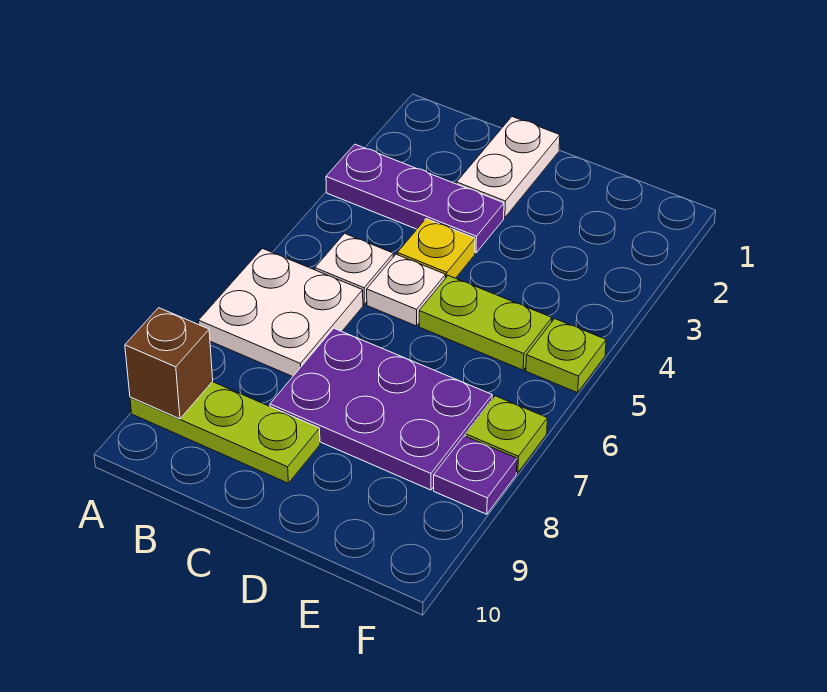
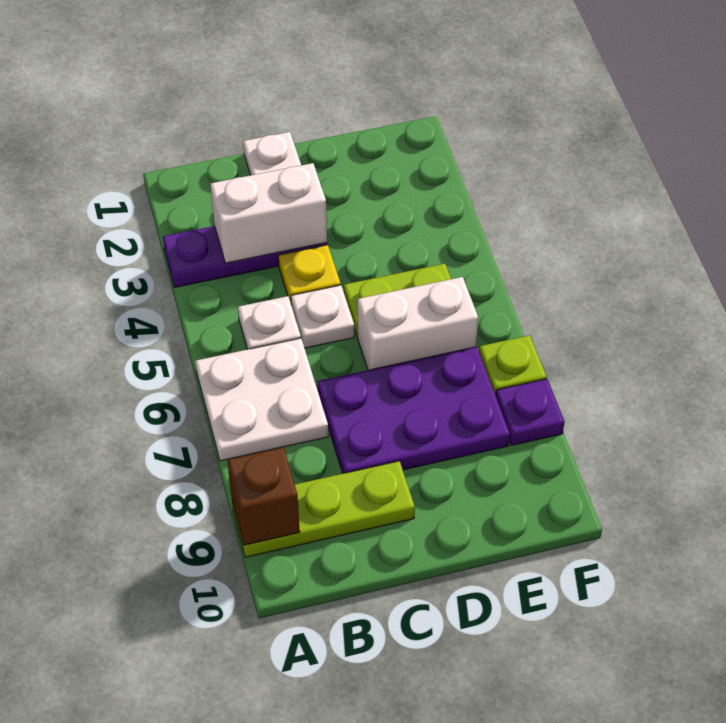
none -> white 1x2 brick [210,163,327,263]
none -> white 1x2 brick [357,277,478,370]
lime 1x1 plate [526,319,606,393] -> none

